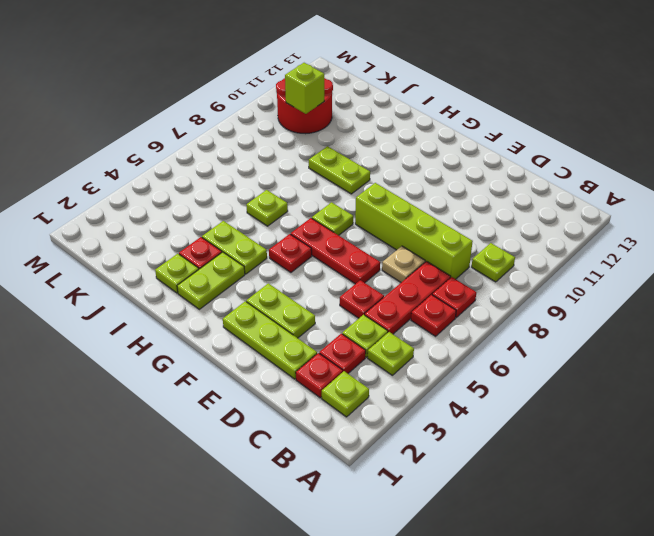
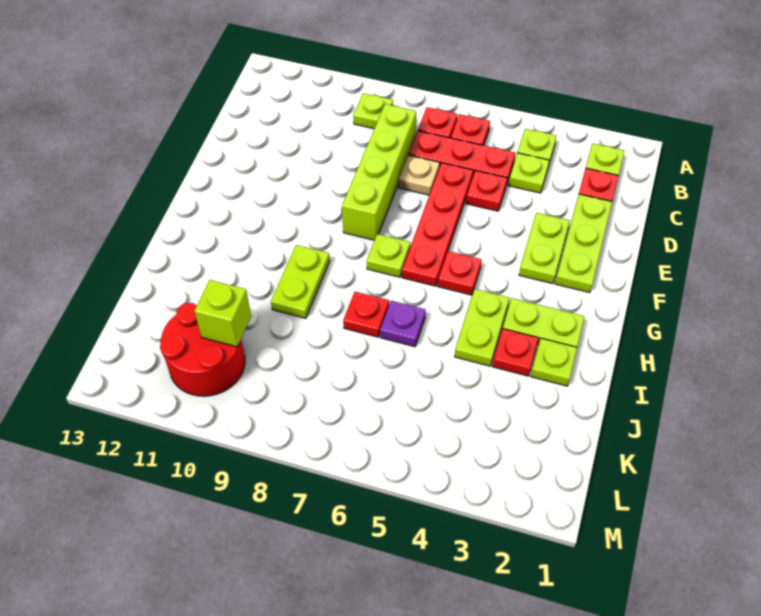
red 1x1 plate [319,334,366,373] -> red 1x1 plate moved to [343,292,389,337]
red 1x3 plate [291,218,380,284] -> red 1x4 plate [402,163,473,286]
lime 1x1 plate [246,190,288,226] -> purple 1x1 plate [380,301,426,347]

